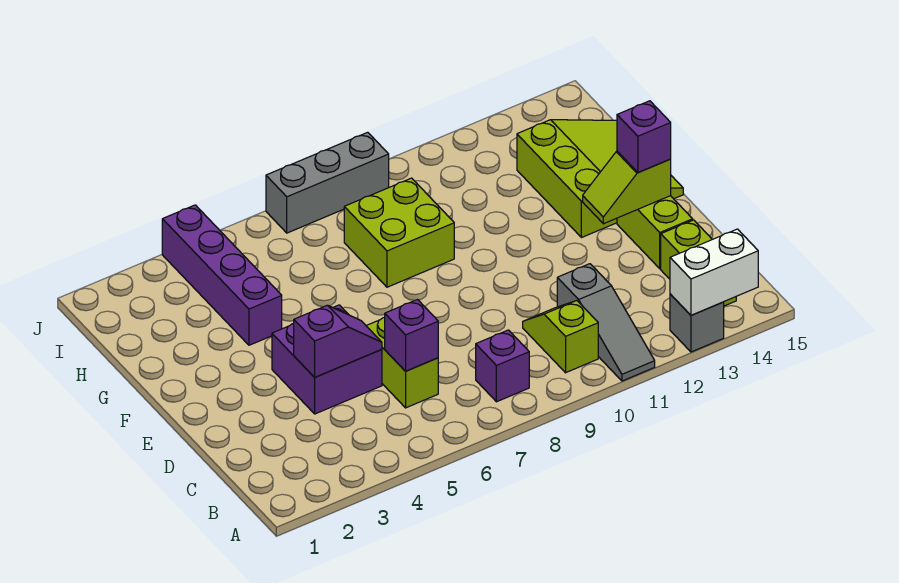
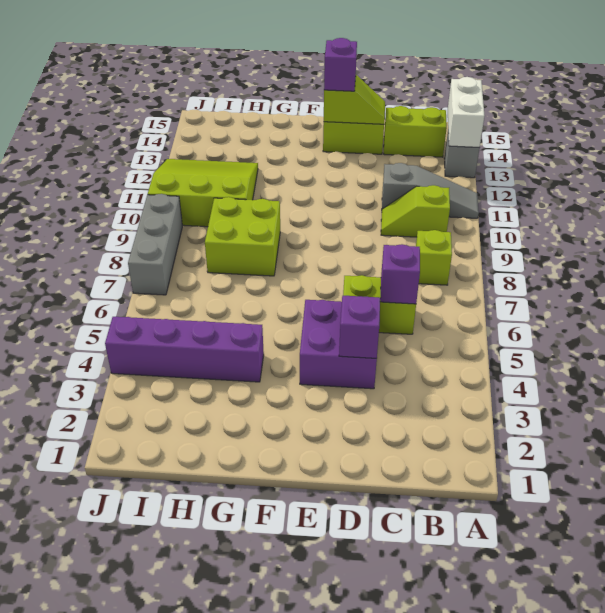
purple 1x1 brick [476,330,529,402] -> lime 1x1 brick [416,230,452,285]
lime 1x2 slope [583,151,671,224] -> lime 1x2 slope turned to [324,75,385,124]
lime 3x3 slope [517,120,683,238] -> lime 3x3 slope moved to [148,159,258,227]

